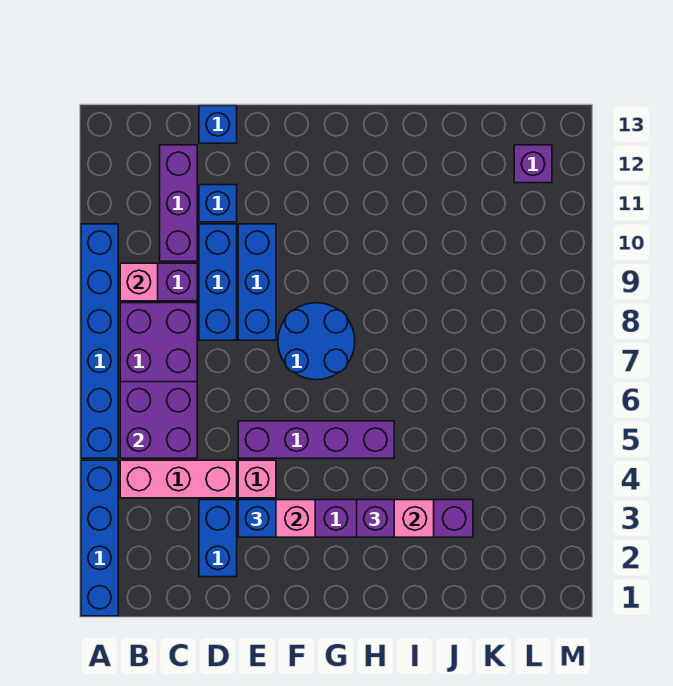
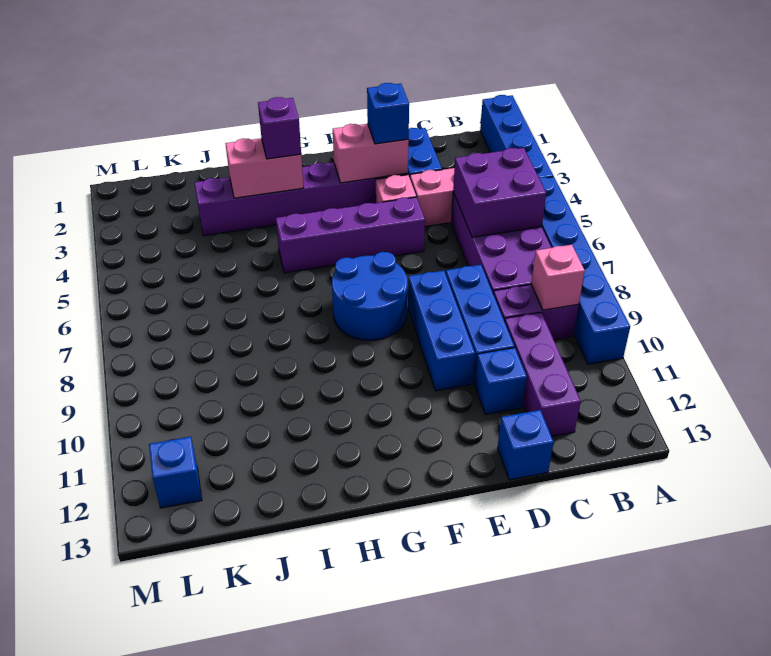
purple 1x1 brick [514,145,552,183] -> blue 1x1 brick [149,437,202,508]

